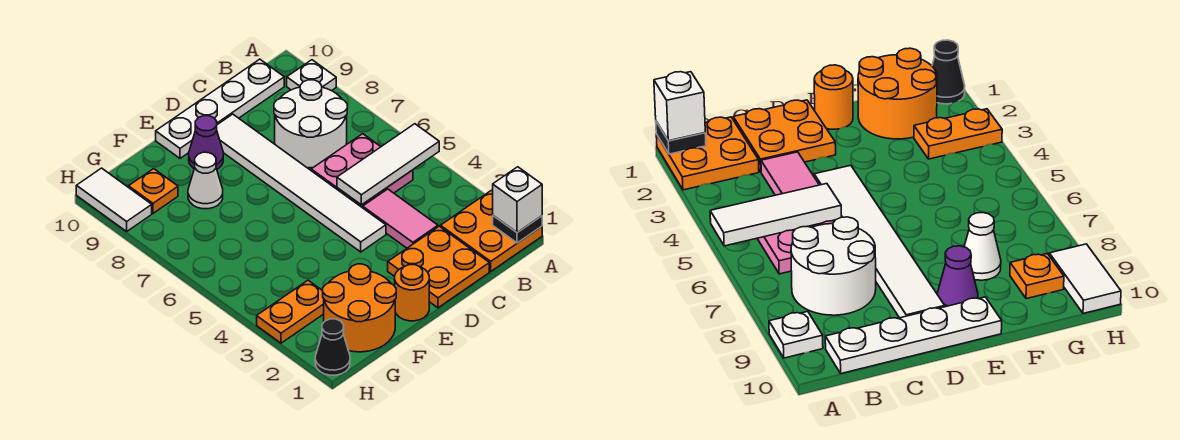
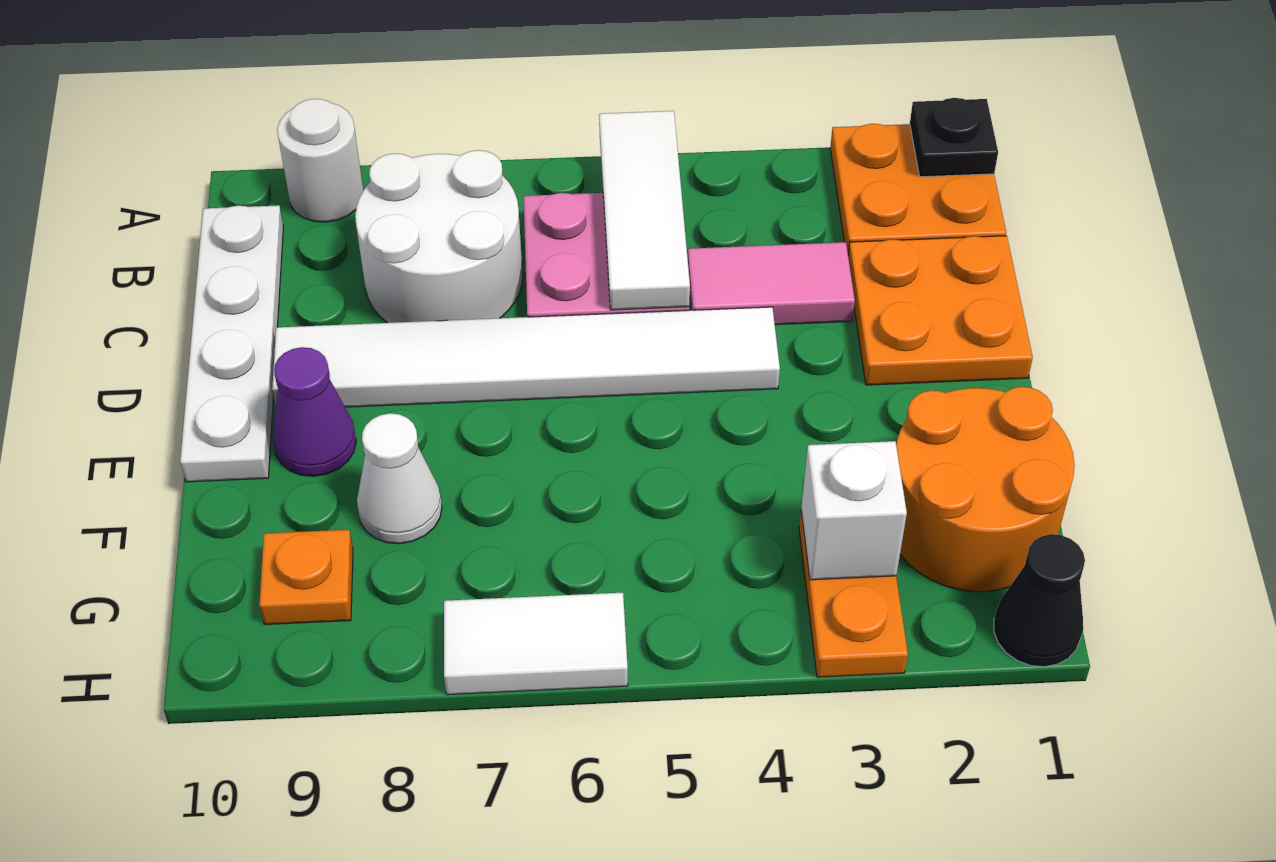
white 1x1 brick [493,167,542,233] -> white 1x1 brick moved to [801,441,907,580]
white 1x1 plate [287,60,336,91] -> white 1x1 round brick [277,99,363,222]
orange 1x1 round brick [395,265,429,321] -> none
white 1x2 tile [76,168,152,231] -> white 1x2 tile moved to [444,593,628,695]

